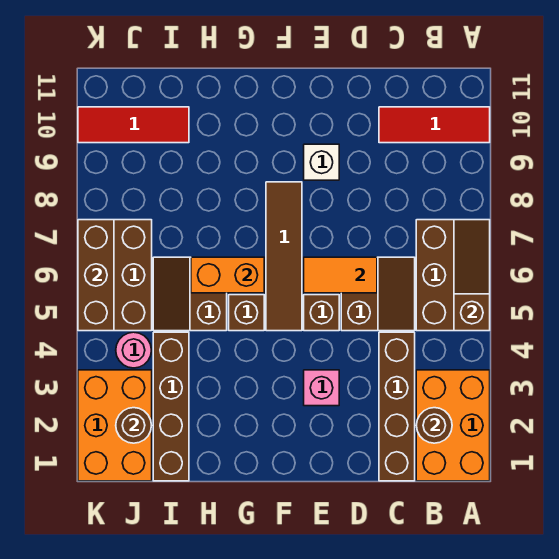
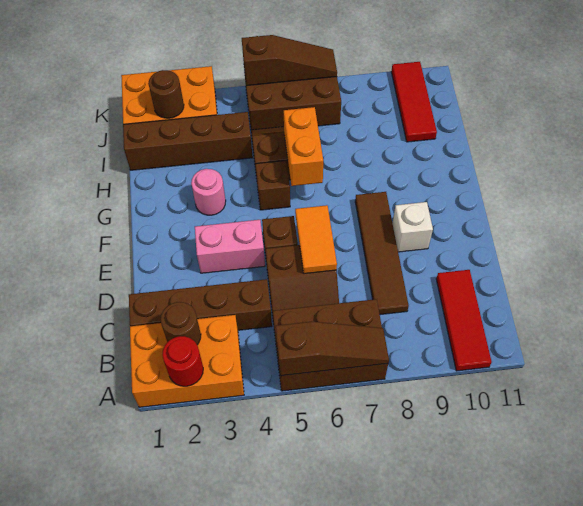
none -> red 1x1 round brick [162,336,203,386]
pink 1x1 brick [304,370,339,406] -> pink 1x2 brick [195,220,265,273]
brown 1x4 tile [266,182,302,331] -> brown 1x4 tile turned to [355,192,409,315]
pink 1x1 round brick [116,332,151,368] -> pink 1x1 round brick moved to [191,169,226,215]
brown 1x3 brick [78,220,114,331] -> brown 1x3 slope [242,35,337,86]

